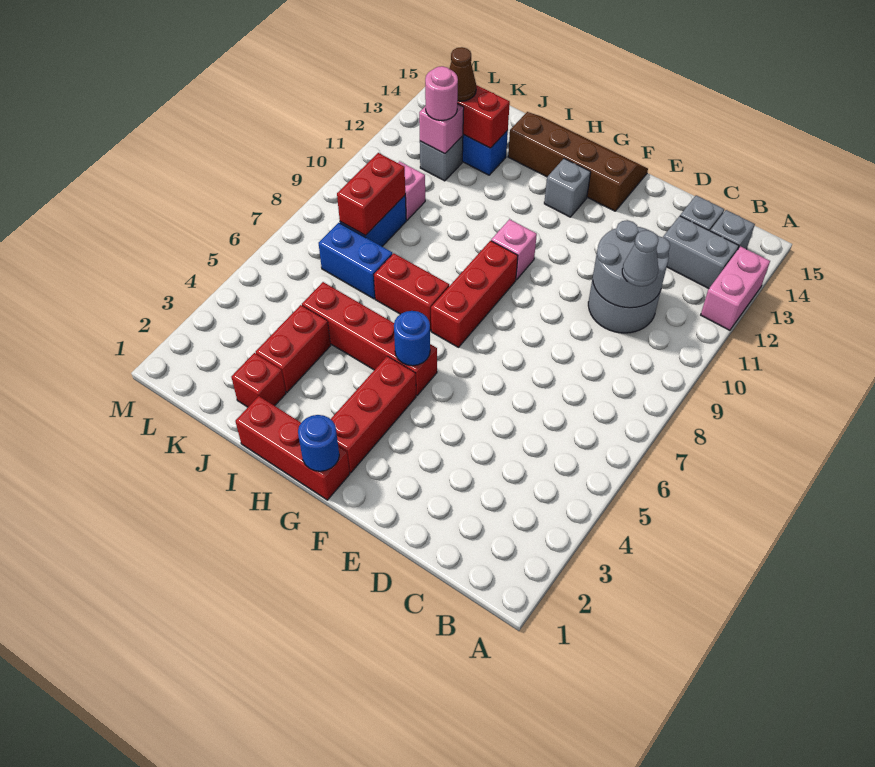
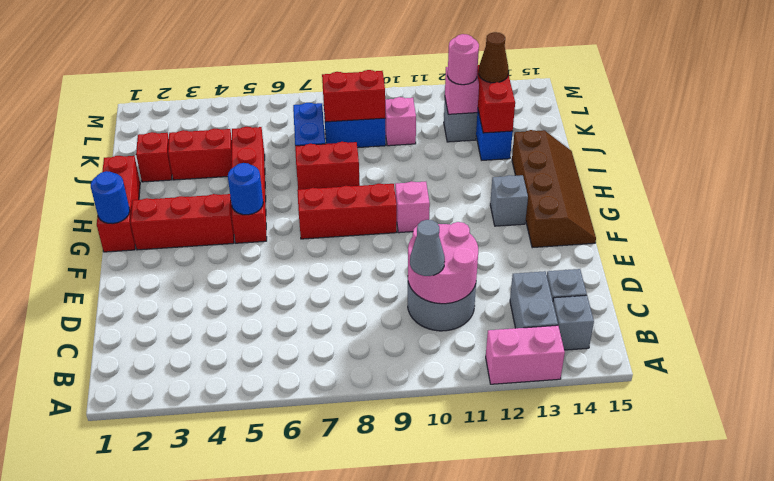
grey 2x2 round brick [593,220,670,308] -> pink 2x2 round brick [408,222,478,304]
red 1x2 brick [374,253,449,330] -> red 1x2 brick turned to [295,142,360,190]

